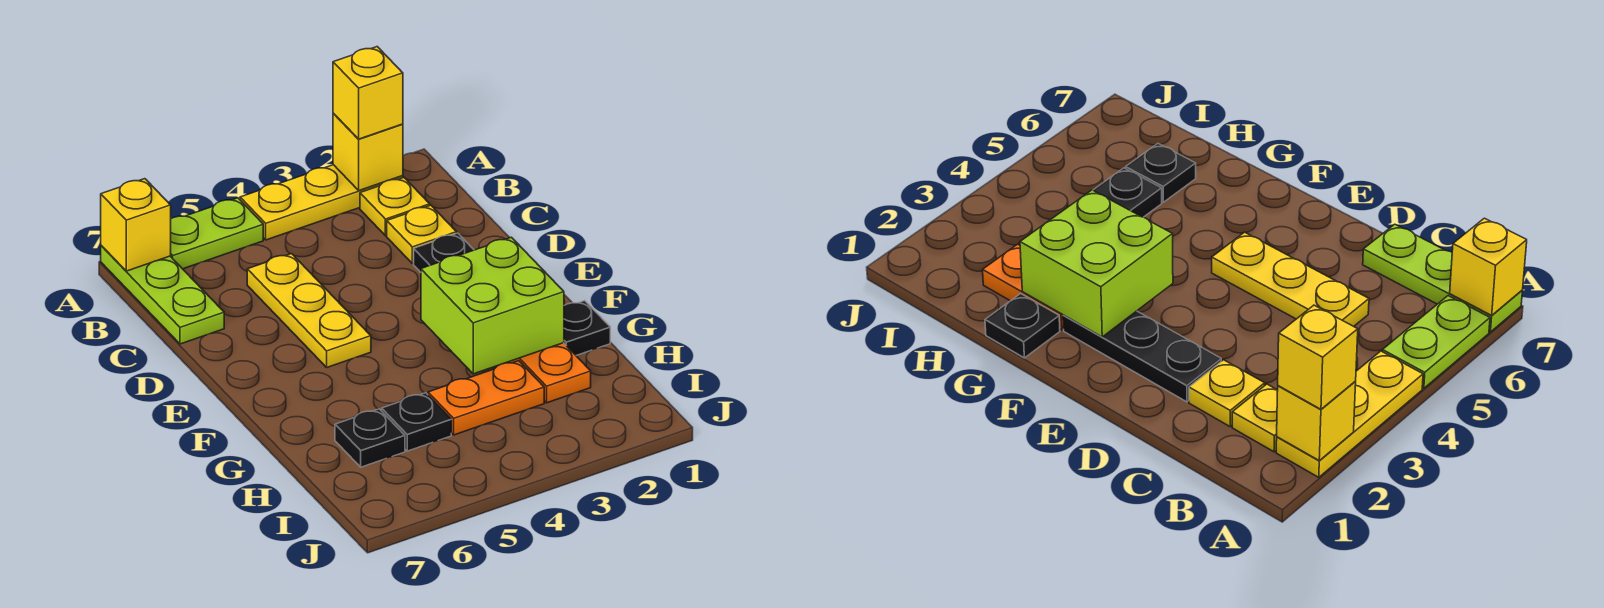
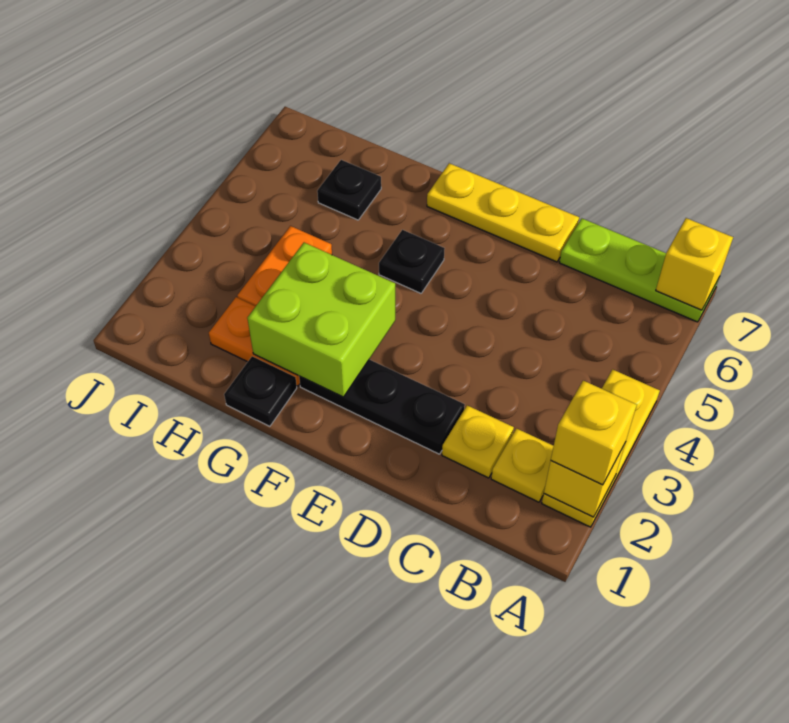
lime 1x2 plate [171,198,263,269] -> none
yellow 1x3 plate [247,254,371,367] -> yellow 1x3 plate moved to [427,163,579,262]
black 1x1 plate [382,393,451,451] -> black 1x1 plate moved to [379,230,445,293]

